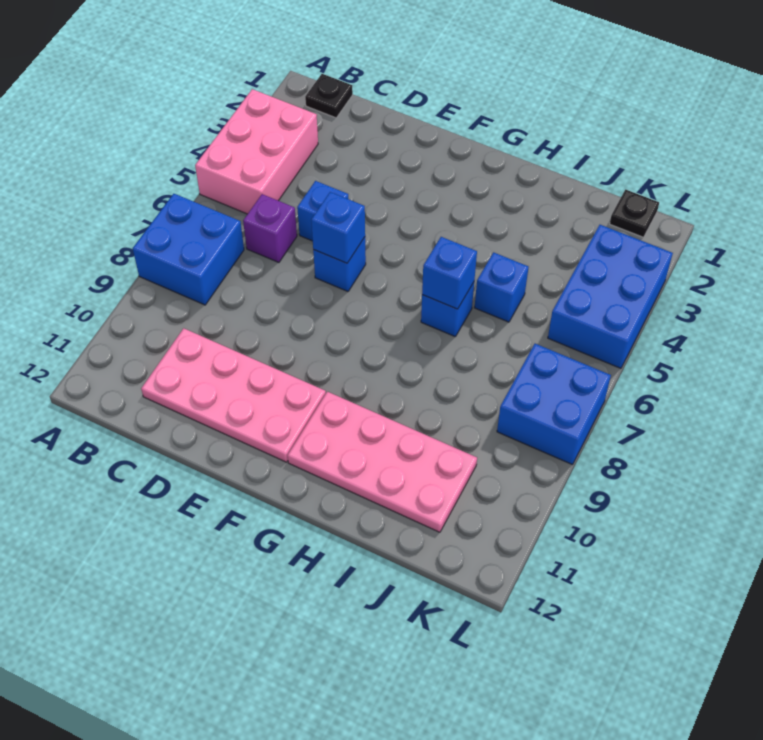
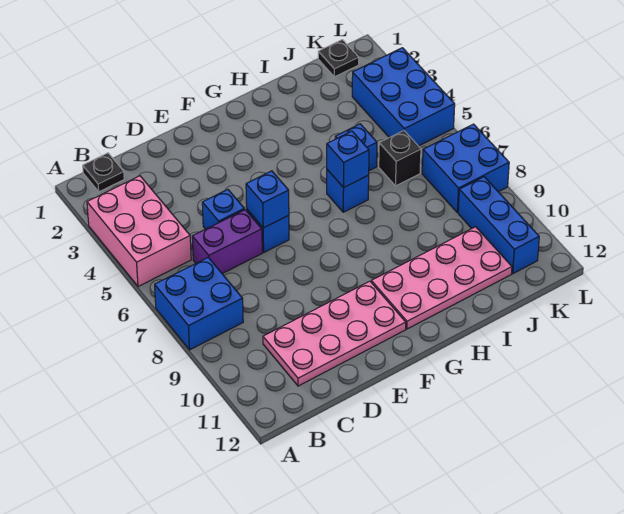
purple 1x1 brick [243,194,297,262] -> purple 1x2 brick [192,210,262,274]
none -> black 1x1 brick [379,131,421,186]
none -> blue 1x3 brick [458,177,539,274]

